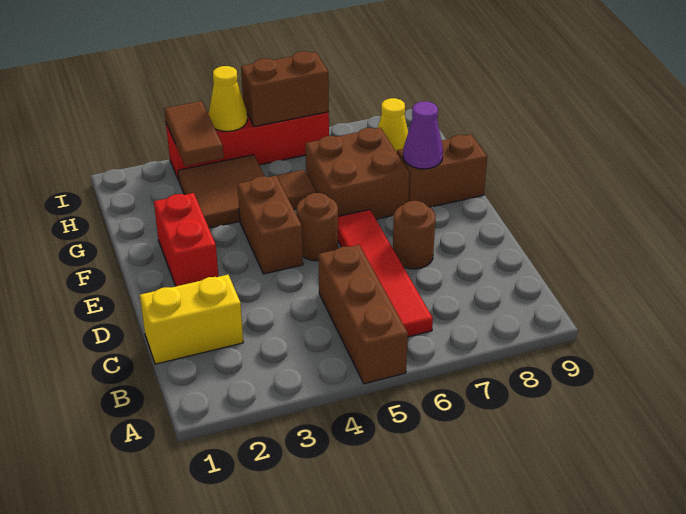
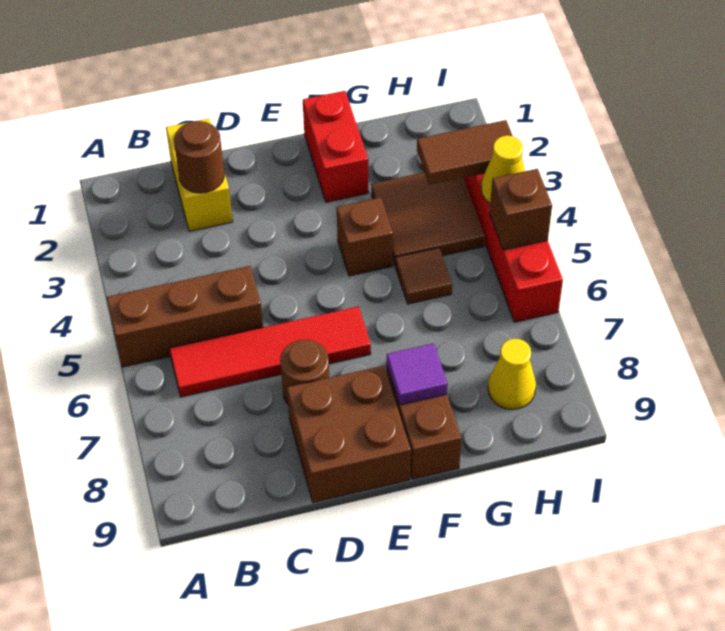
red 1x2 brick [154,193,219,286] -> red 1x2 brick turned to [303,91,369,202]
brown 1x2 brick [238,176,303,274] -> brown 1x1 brick [337,197,393,276]
brown 1x1 round brick [296,193,338,261] -> brown 1x1 round brick moved to [174,121,224,193]
brown 2x2 brick [306,128,410,219] -> brown 2x2 brick moved to [287,366,411,503]
purple 1x1 cone [403,101,443,169] -> purple 1x1 tile [387,343,448,405]
brown 1x2 brick [241,51,329,127] -> brown 1x1 brick [490,169,552,250]

